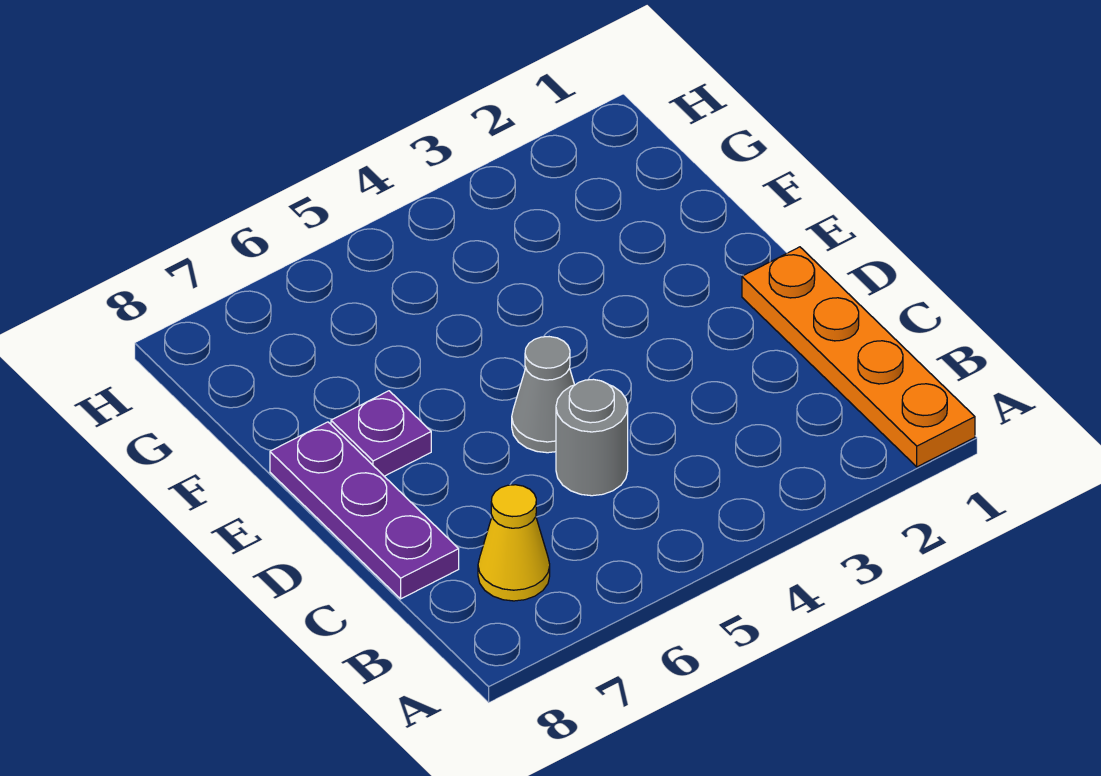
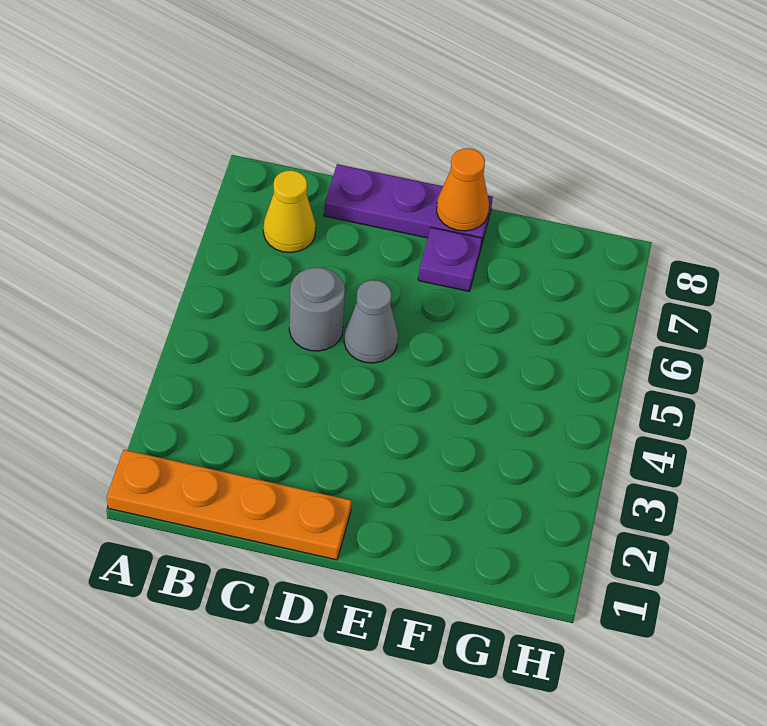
none -> orange 1x1 cone [437,148,489,231]

